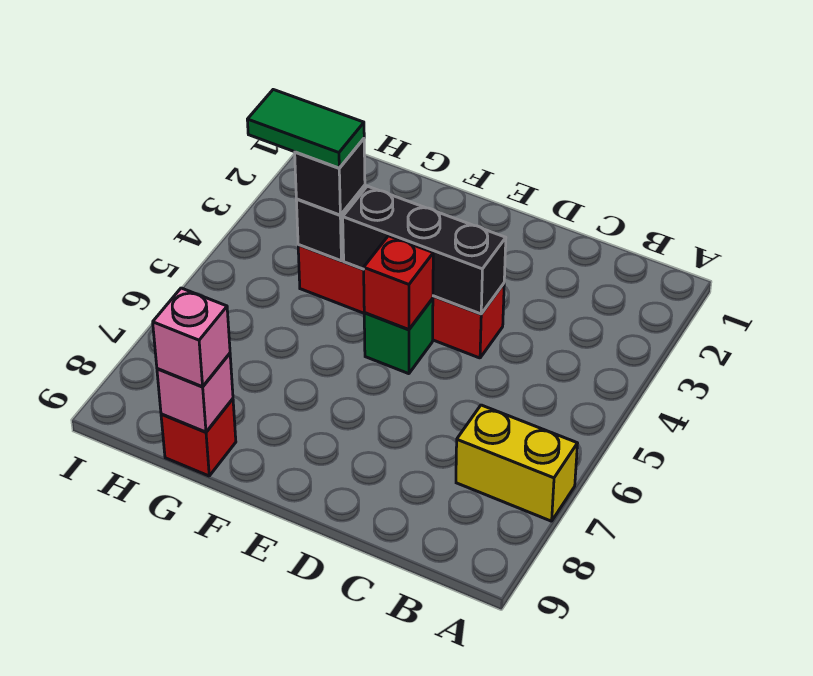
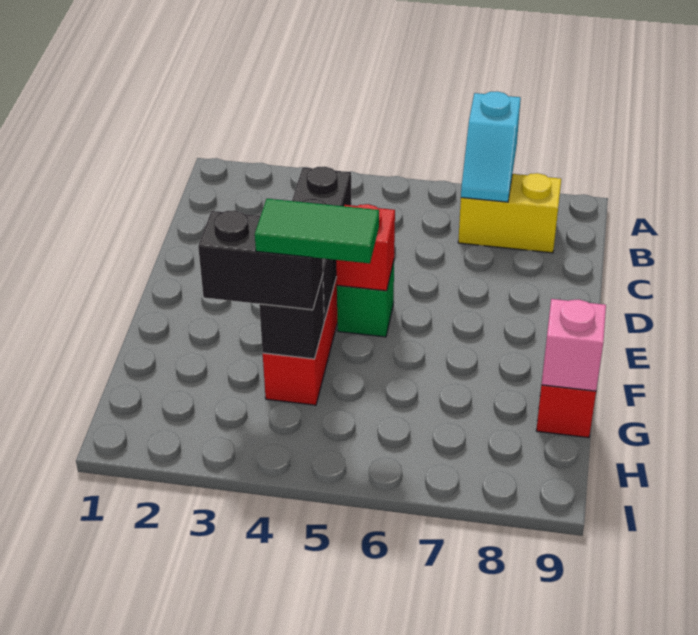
yellow 1x2 brick [456,405,578,521] -> yellow 1x2 brick turned to [458,173,561,253]
none -> cyan 1x2 slope [461,91,521,202]
black 1x1 brick [295,139,365,215] -> black 1x2 brick [198,210,323,310]
green 1x2 tile [247,90,364,168] -> green 1x2 tile turned to [255,199,379,263]
pink 1x1 brick [153,288,230,387] -> none

